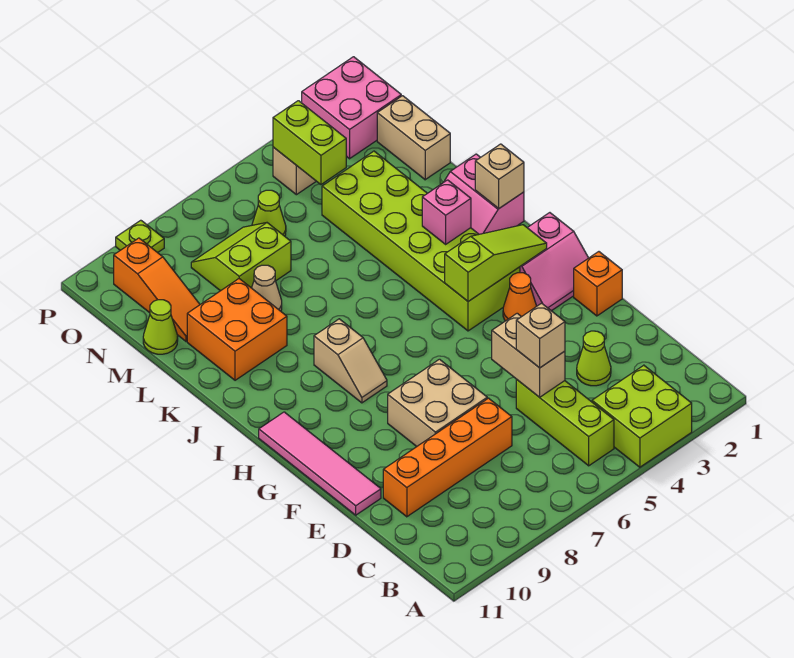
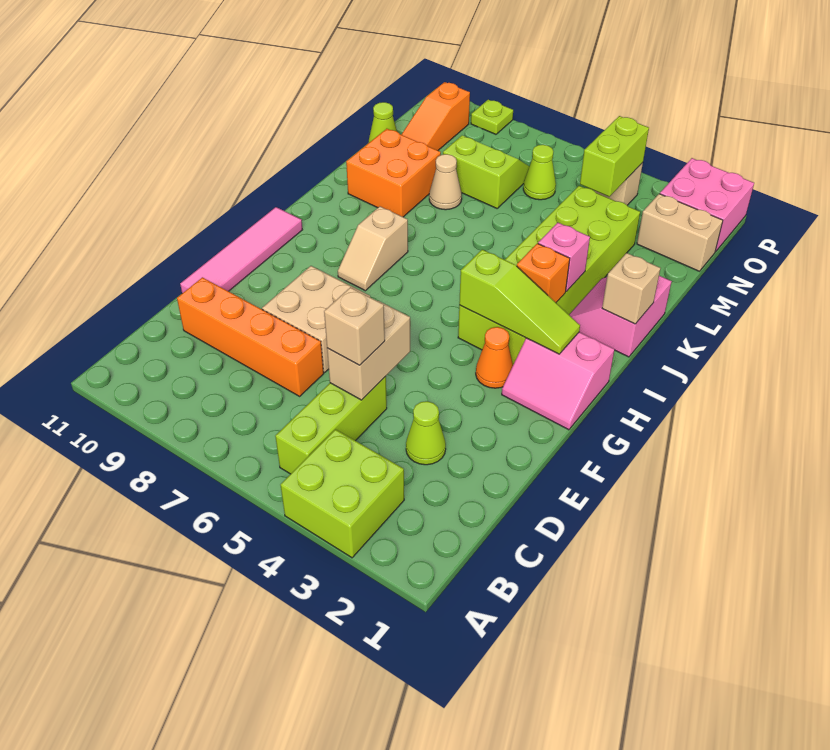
orange 1x1 brick [574,252,622,316] -> orange 1x1 brick moved to [517,243,570,303]
tan 1x2 brick [377,96,450,180] -> tan 1x2 brick turned to [637,194,723,271]

